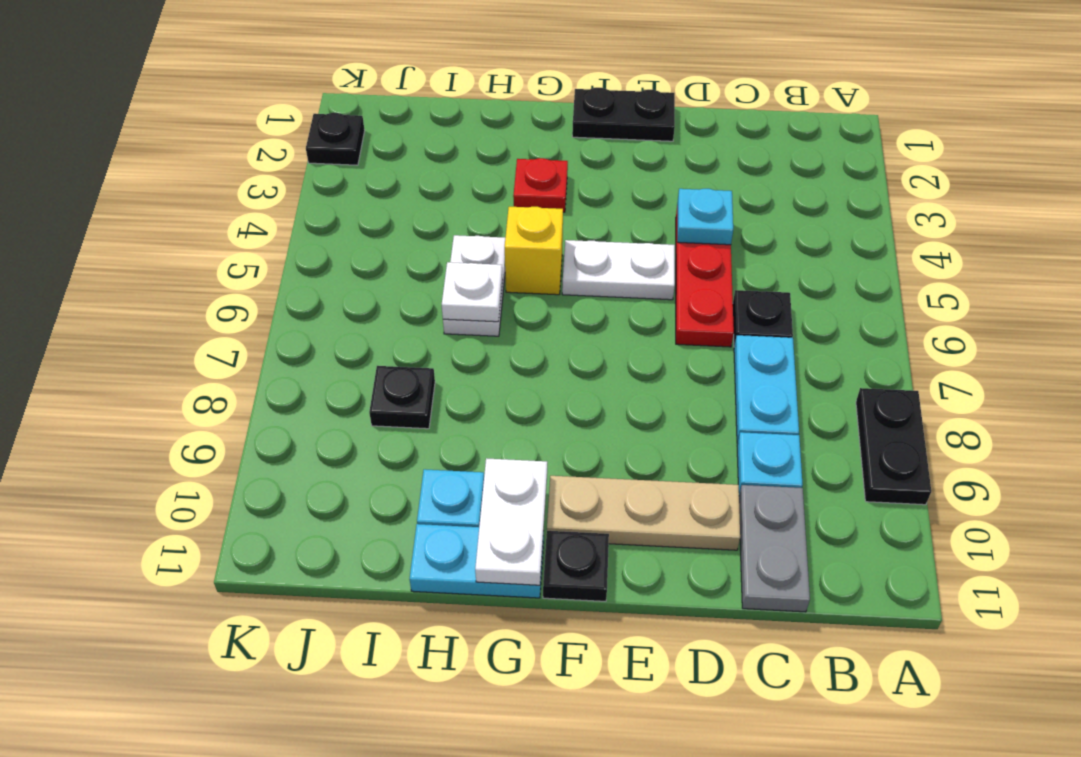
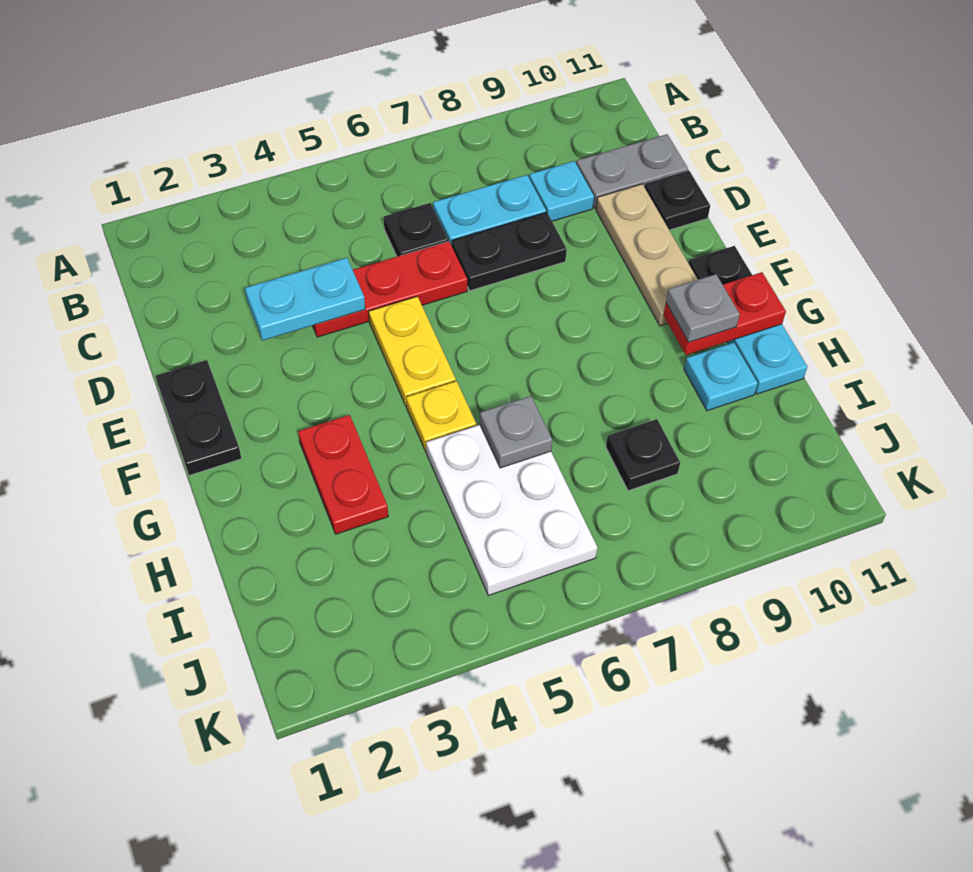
black 1x2 plate [856,388,931,505] -> black 1x2 plate moved to [452,212,567,291]
cyan 1x1 plate [677,189,733,245] -> cyan 1x2 plate [245,258,365,340]
white 1x2 plate [562,240,675,300] -> yellow 1x2 plate [369,296,456,406]
red 1x1 plate [513,158,568,212] -> red 1x2 plate [298,415,388,534]
yellow 1x1 brick [505,207,563,295] -> yellow 1x1 plate [406,381,476,451]
white 1x2 plate [475,458,547,585] -> red 1x2 plate [663,272,786,355]
none -> grey 1x1 plate [666,274,740,342]
white 1x2 plate [443,235,505,336] -> white 2x3 plate [426,425,597,595]
white 1x1 plate [442,262,503,322] -> grey 1x1 plate [480,396,552,468]
black 1x1 plate [306,113,365,165] -> black 1x1 plate moved to [644,170,710,230]

